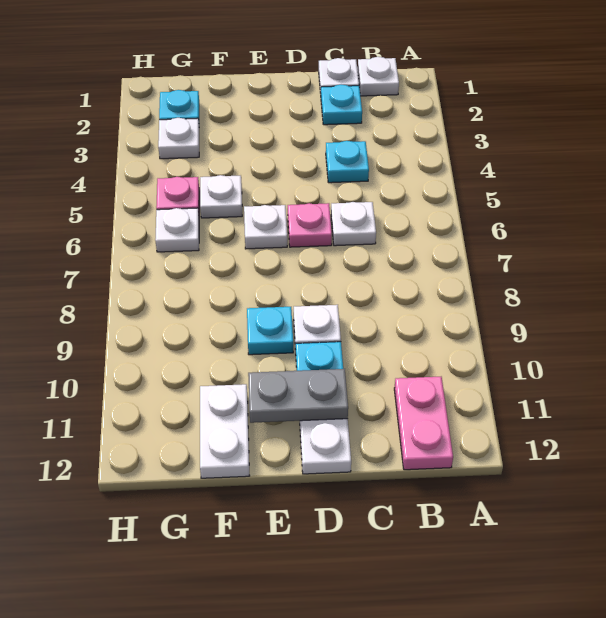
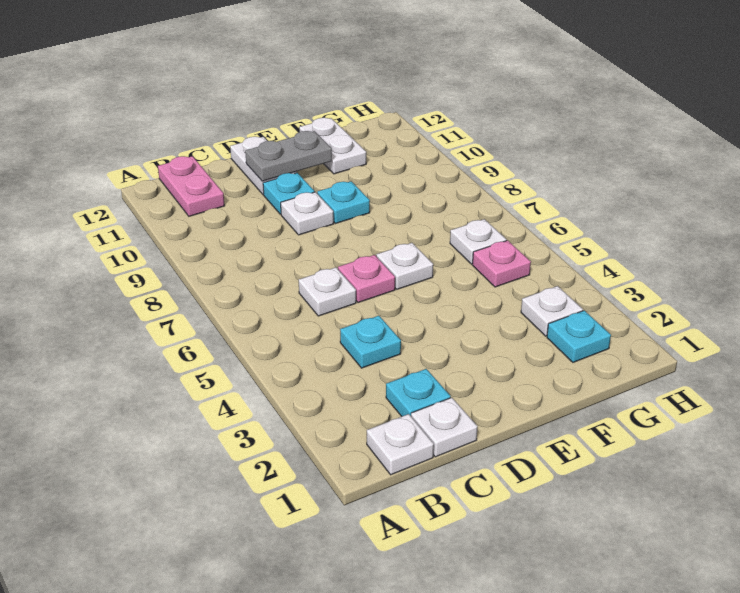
white 1x1 plate [200,175,242,218] -> none

